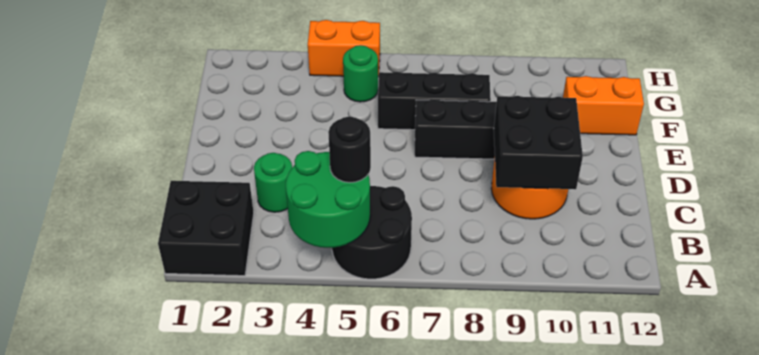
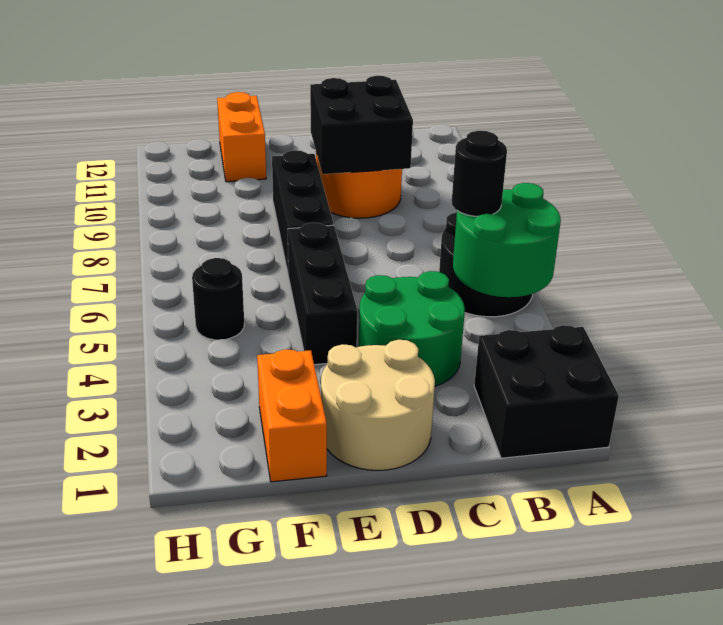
green 1x1 round brick [254,153,292,212] -> green 2x2 round brick [359,271,465,386]
none -> tan 2x2 round brick [321,340,435,470]
black 1x3 brick [378,72,491,130] -> black 1x3 brick moved to [288,223,357,365]
green 1x1 round brick [343,45,378,102] -> black 1x1 round brick [192,258,244,340]
orange 1x2 brick [308,20,380,77] -> orange 1x2 brick moved to [257,349,327,482]

